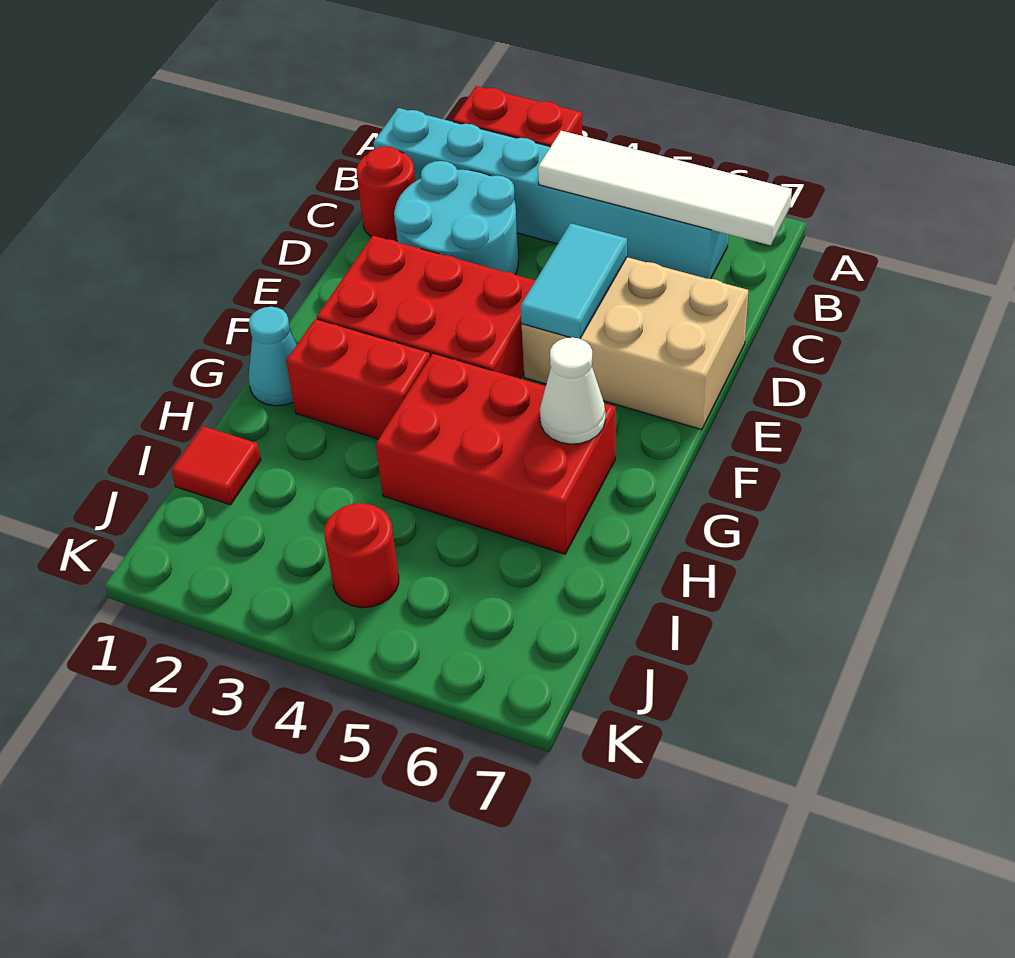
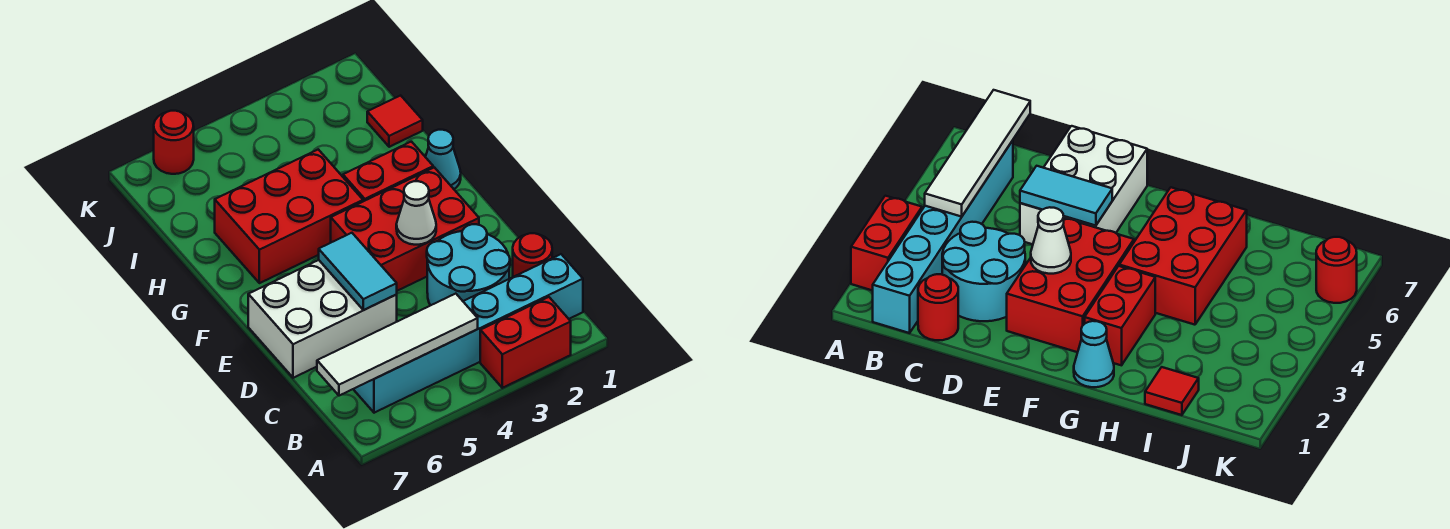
tan 2x3 brick [522,257,748,430] -> white 2x3 brick [248,260,397,378]
white 1x1 cone [540,337,605,444] -> white 1x1 cone moved to [396,181,436,245]
red 1x1 round brick [324,503,399,608] -> red 1x1 round brick moved to [154,111,194,174]

